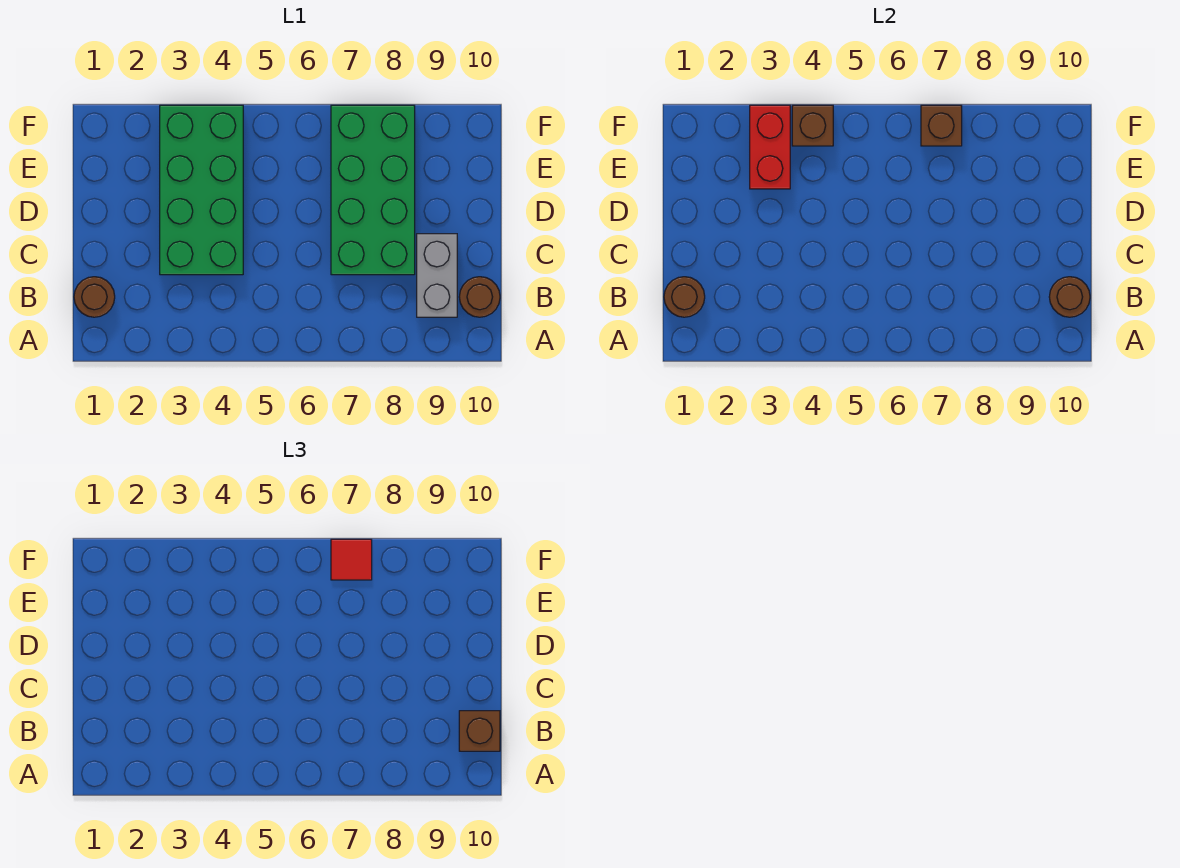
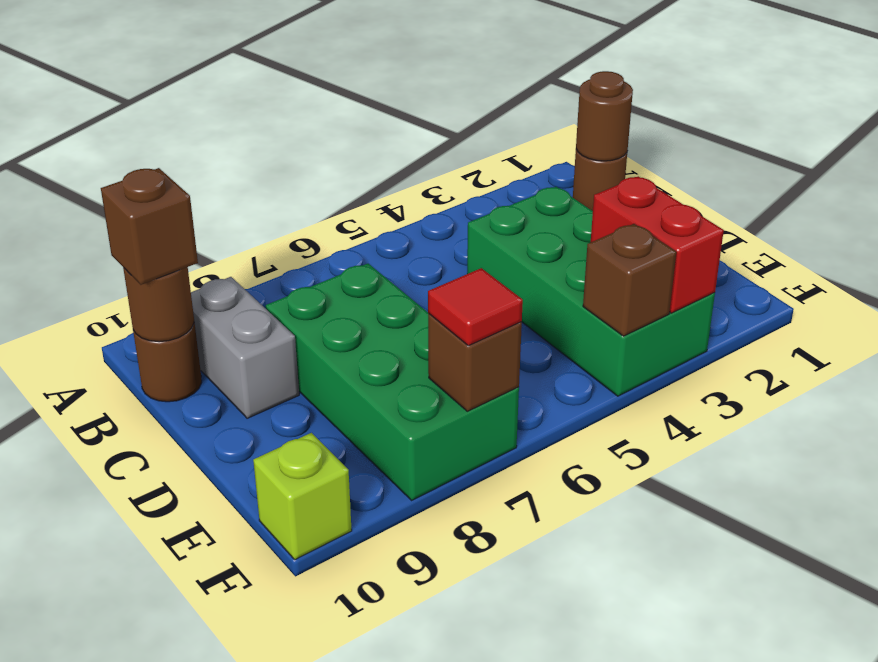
none -> lime 1x1 brick [253,433,352,560]

